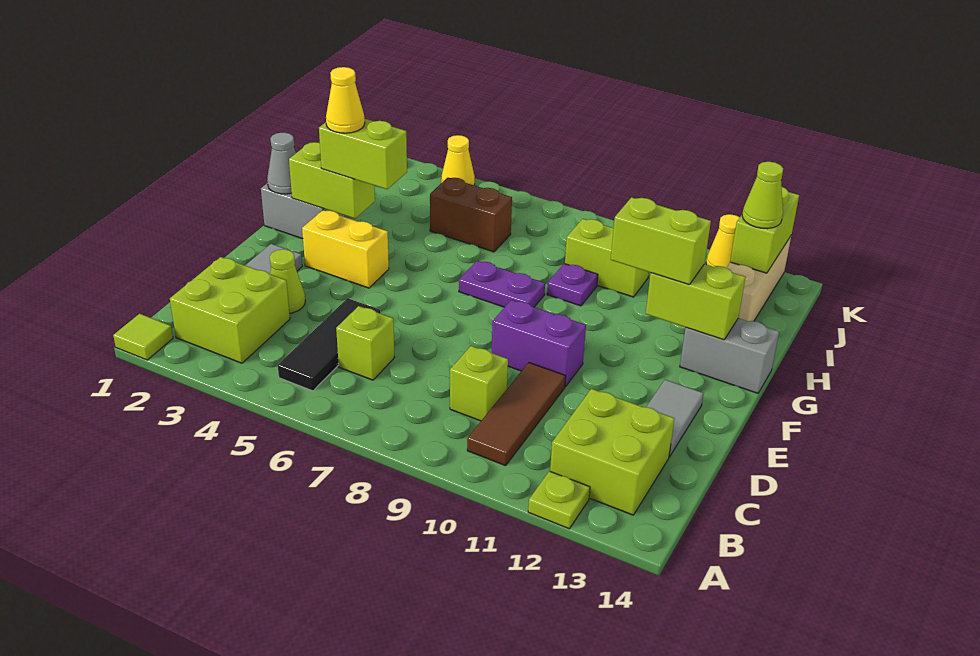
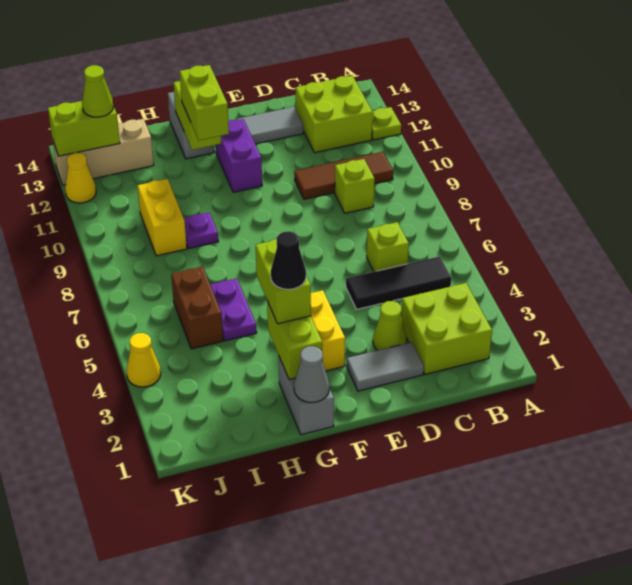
lime 1x1 tile [113,314,173,360] -> none
purple 1x2 brick [492,300,586,387] -> purple 1x2 brick moved to [216,119,262,192]
yellow 1x1 cone [326,67,365,133] -> black 1x1 cone [271,231,306,289]
purple 1x2 plate [459,261,545,307] -> purple 1x2 plate moved to [210,278,257,341]
lime 1x2 brick [565,219,649,297] -> yellow 1x2 brick [138,179,187,256]

